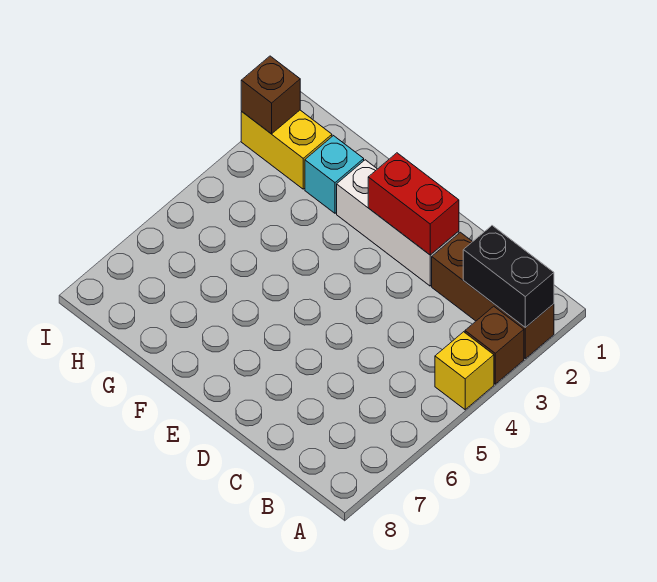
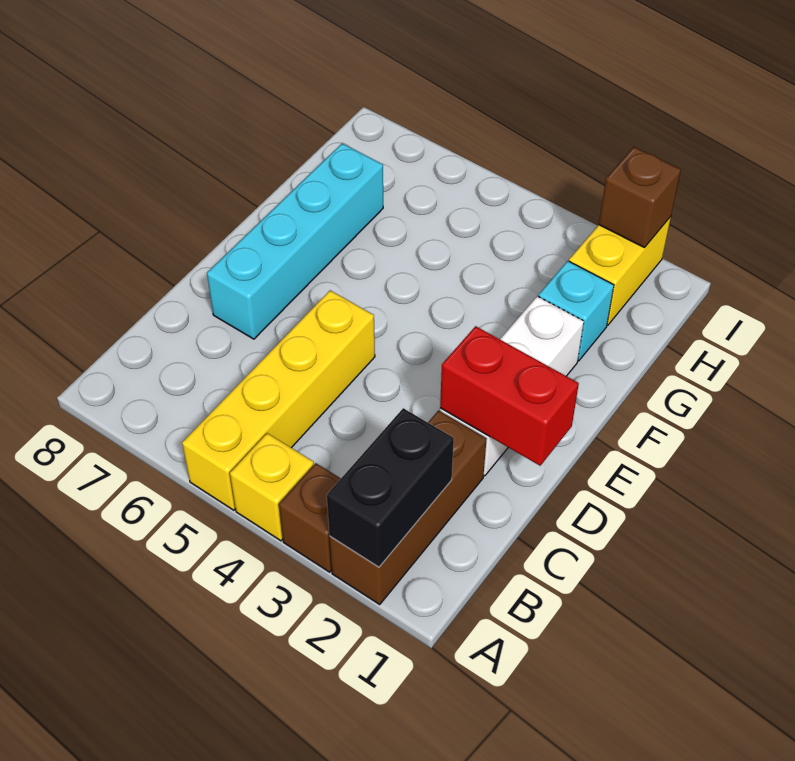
none -> yellow 1x4 brick [182,290,375,510]
red 1x2 brick [368,153,459,255] -> red 1x2 brick turned to [440,326,579,466]
none -> cyan 1x4 brick [207,143,383,339]

